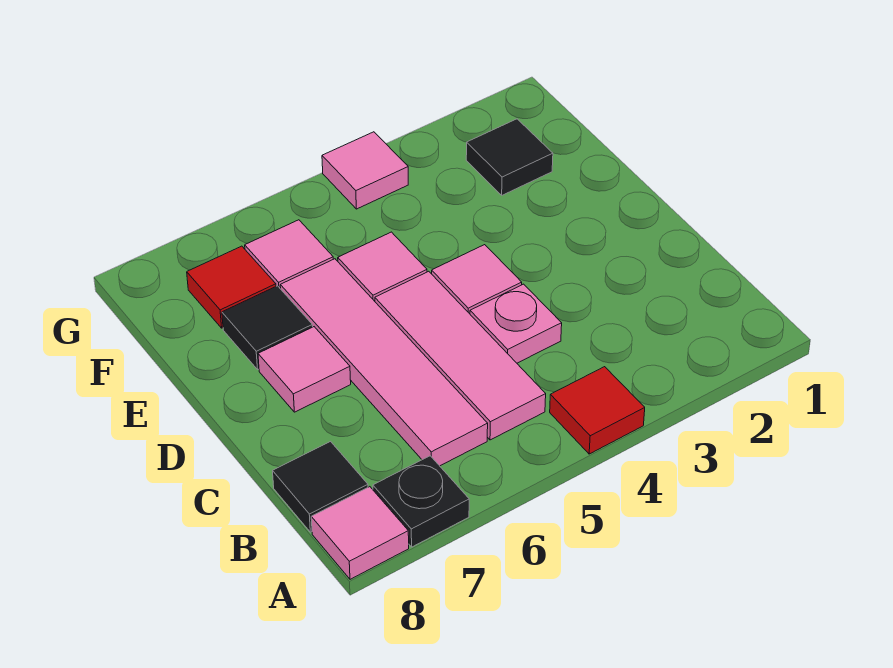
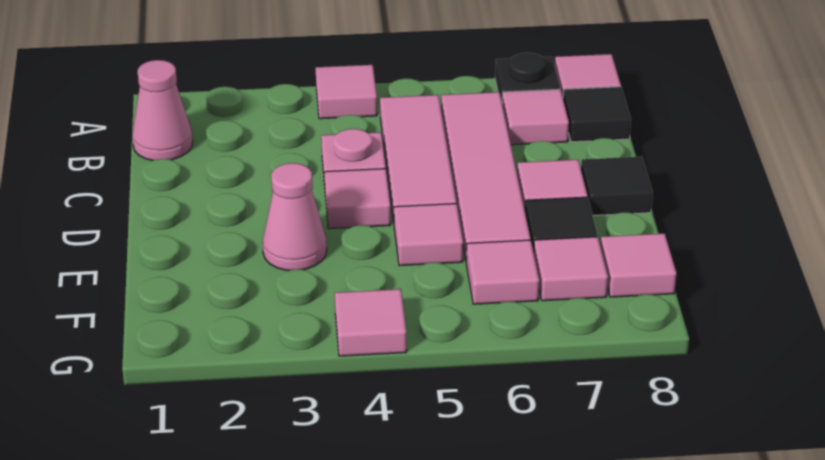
red 1x1 tile [550,367,645,454] -> pink 1x1 tile [316,65,377,119]
none -> pink 1x1 cone [132,60,193,161]
none -> pink 1x1 tile [502,89,569,145]
none -> pink 1x1 cone [263,163,327,270]
black 1x1 tile [466,119,553,195] -> black 1x1 tile moved to [581,156,653,215]
red 1x1 tile [187,246,276,328] -> pink 1x1 tile [534,237,608,301]
none -> pink 1x1 tile [601,233,676,297]

